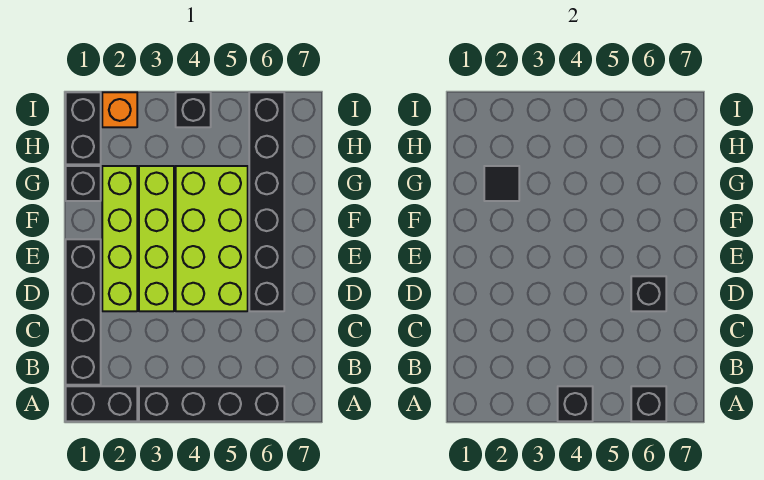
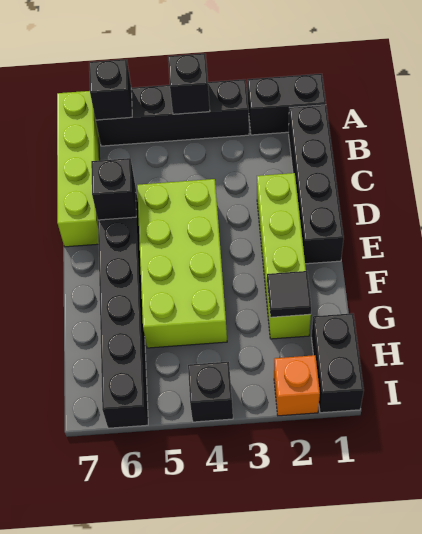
lime 1x4 brick [139,166,174,311] -> lime 1x4 brick moved to [57,91,100,247]
black 1x1 brick [66,166,101,201] -> none

